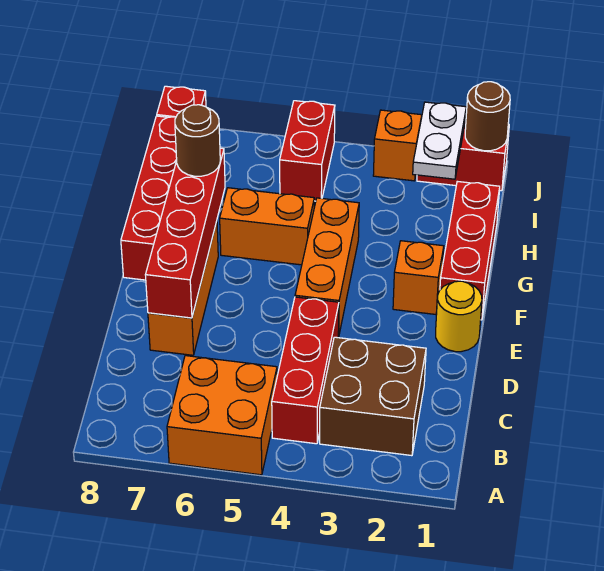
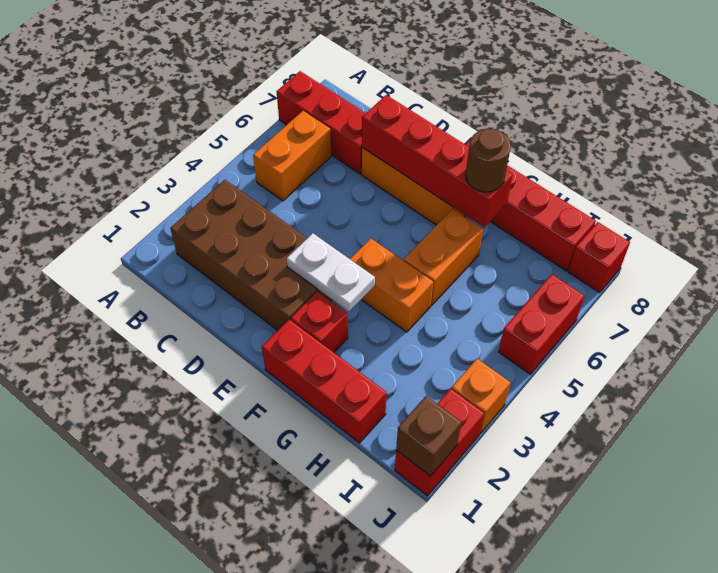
orange 2x2 brick [167,356,277,475] -> orange 1x2 brick [253,111,331,201]
brown 2x2 brick [320,337,426,456] -> brown 2x4 brick [170,180,332,330]
red 1x3 brick [272,297,339,444] -> red 1x3 brick moved to [276,71,366,174]
yellow 1x1 round brick [436,281,482,352] -> none
orange 1x3 brick [295,198,359,337] -> orange 1x2 brick [350,239,433,332]
orange 1x1 brick [393,241,444,314] -> red 1x1 brick [291,292,348,352]
white 1x2 plate [413,102,466,179] -> white 1x2 plate moved to [287,233,375,312]
red 1x2 brick [280,101,335,201] -> red 1x2 brick turned to [498,274,584,374]
brown 1x1 round brick [465,82,510,151] -> brown 1x1 brick [396,396,462,476]

